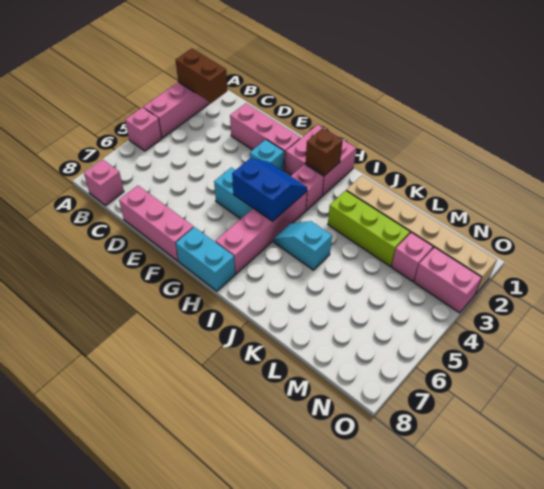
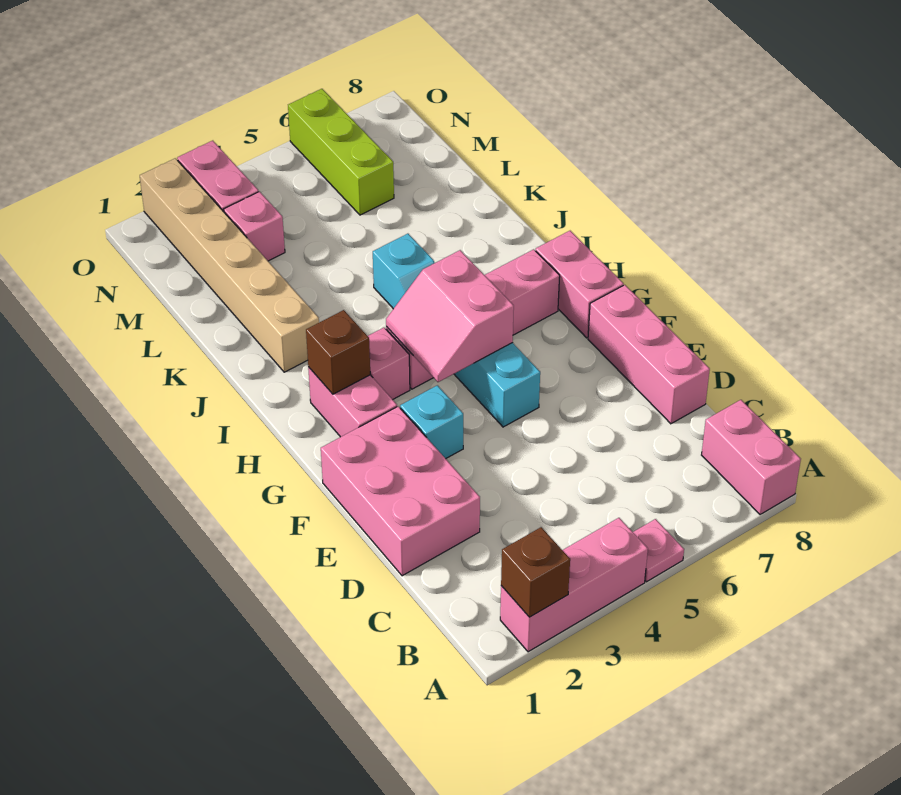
brown 1x2 brick [176,49,227,103] -> brown 1x1 brick [501,527,570,617]
pink 1x1 brick [125,107,162,151] -> pink 1x1 plate [633,519,684,582]
pink 1x1 brick [84,160,124,205] -> pink 1x2 brick [702,400,801,515]
pink 1x3 brick [230,103,301,170] -> pink 2x3 brick [321,406,480,576]
pink 2x2 brick [285,125,356,196] -> pink 1x2 brick [308,367,397,437]
blue 2x2 slope [232,158,307,221] -> pink 2x2 slope [386,250,514,382]
cyan 1x2 brick [176,227,235,291] -> pink 1x2 brick [536,231,624,338]
lime 1x3 brick [328,190,410,266] -> lime 1x3 brick moved to [288,89,394,215]

